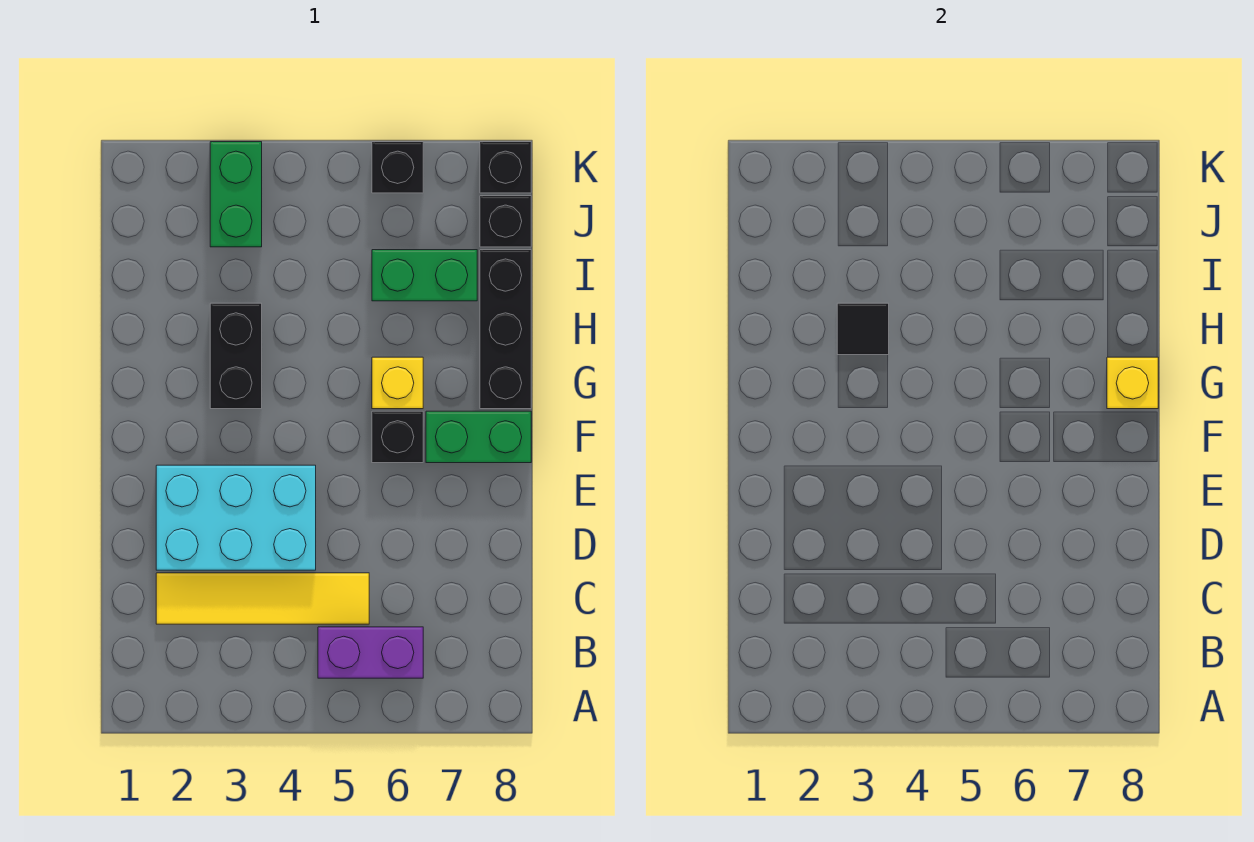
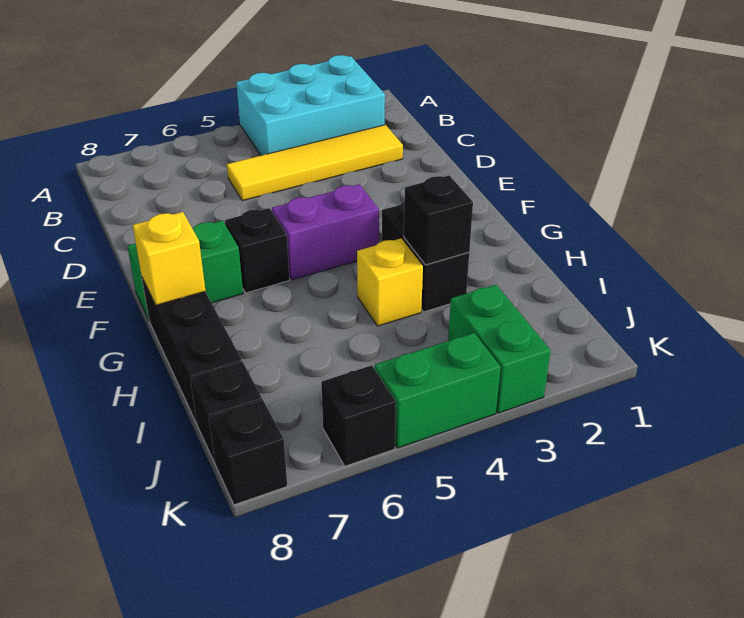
purple 1x2 brick [318,627,423,678] -> purple 1x2 brick moved to [272,184,379,280]
cyan 2x3 brick [156,465,316,570] -> cyan 2x3 brick moved to [236,55,385,155]
yellow 1x1 brick [372,357,423,409] -> yellow 1x1 brick moved to [357,238,423,326]
black 1x1 tile [837,303,889,355] -> black 1x1 brick [404,175,473,265]
green 1x2 brick [372,250,477,301] -> green 1x2 brick moved to [375,333,501,448]

